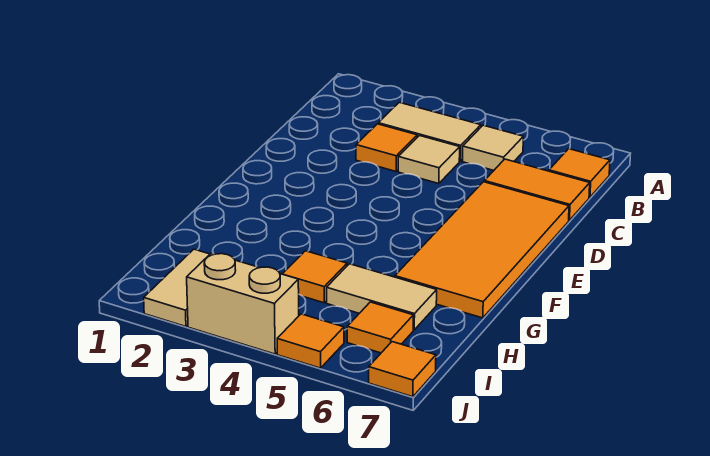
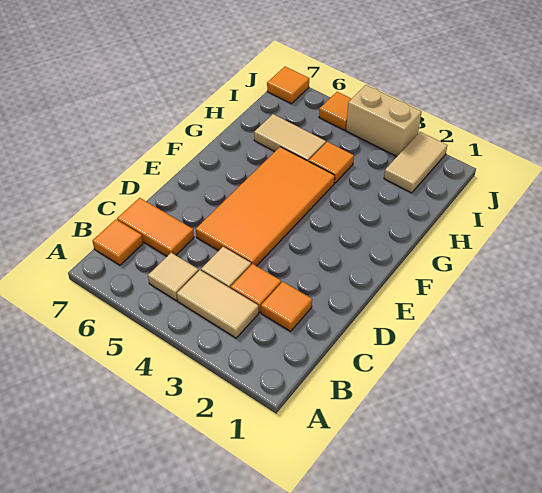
orange 2x4 tile [395,182,569,318] -> orange 2x4 tile moved to [196,147,335,266]
orange 1x1 tile [347,302,413,353] -> orange 1x1 tile moved to [261,282,312,331]

